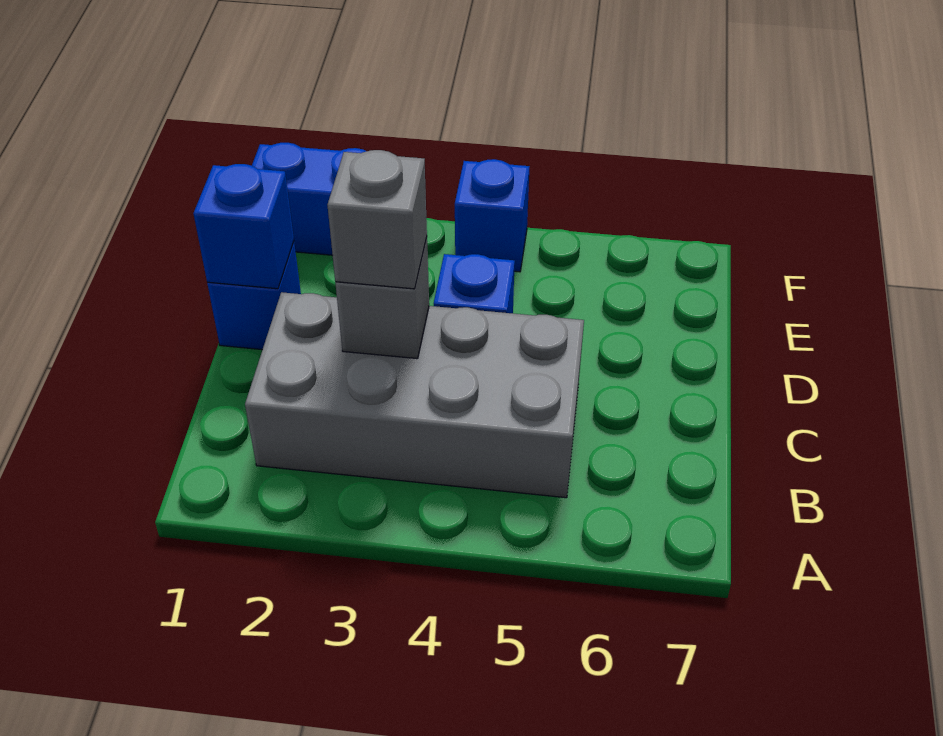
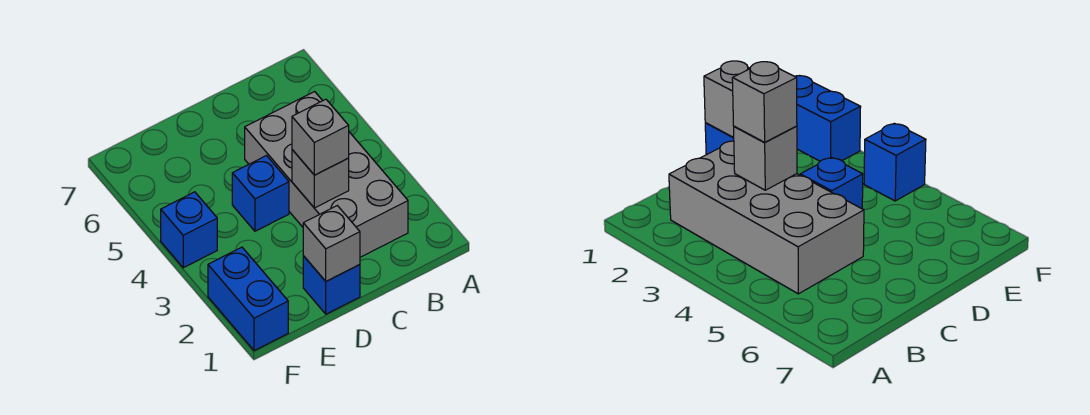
blue 1x1 brick [193,164,294,289] -> grey 1x1 brick [303,206,360,281]

